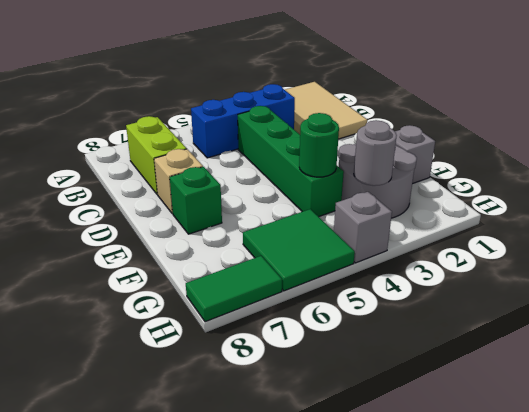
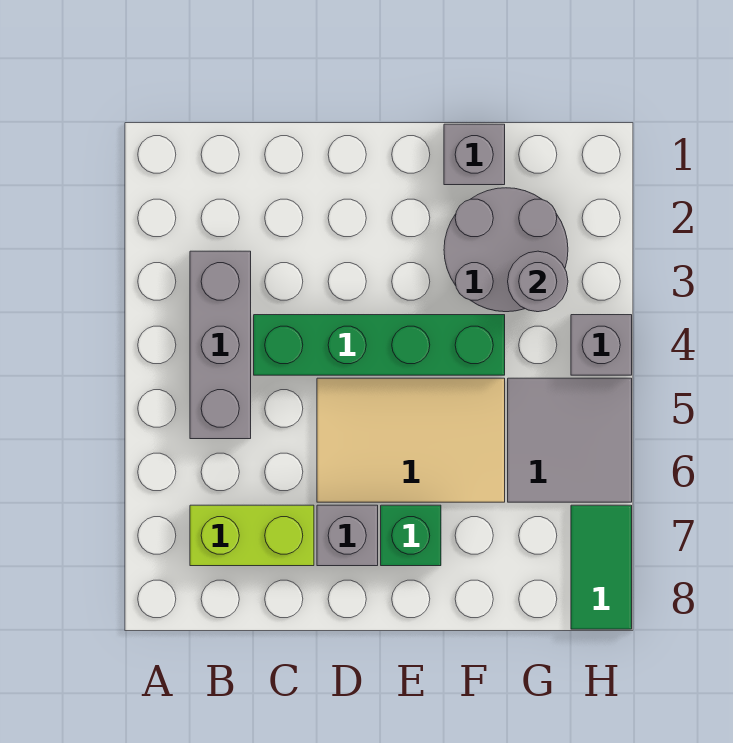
tan 2x3 tile [285,82,367,139] -> tan 2x3 tile moved to [317,378,505,502]
blue 1x3 brick [191,84,295,158] -> grey 1x3 brick [190,251,251,439]
tan 1x1 brick [154,149,203,214] -> grey 1x1 brick [317,505,378,566]
green 1x1 round brick [299,113,339,177] -> none
green 2x2 tile [243,209,355,291] -> grey 2x2 tile [508,378,632,502]

